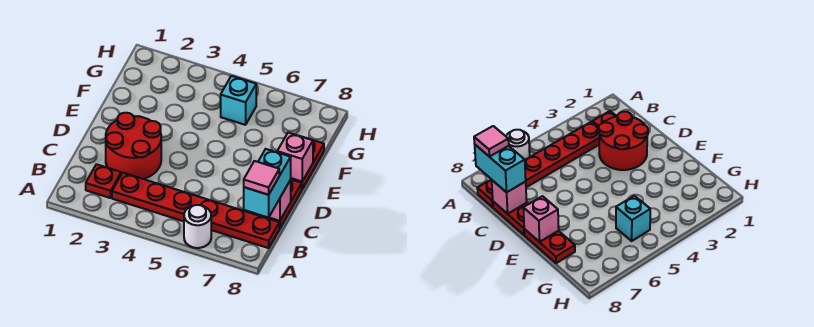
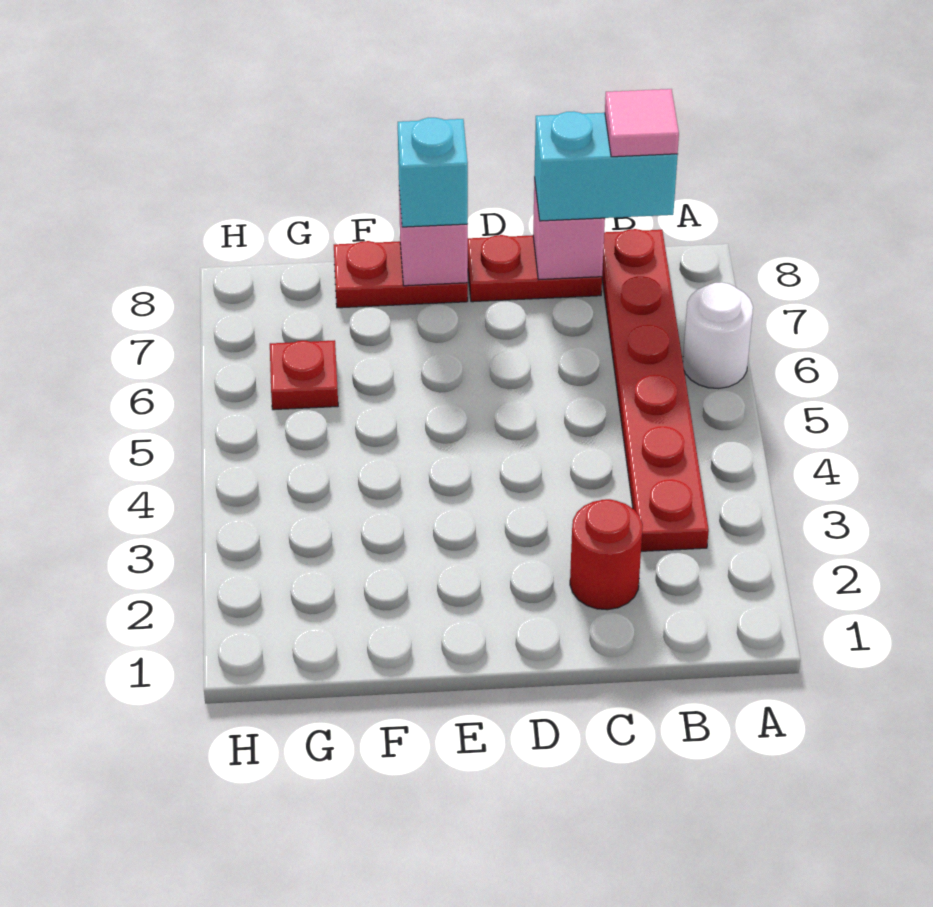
red 1x1 plate [86,164,121,198] -> red 1x1 plate moved to [270,340,338,410]
red 2x2 round brick [106,113,161,179] -> red 1x1 round brick [570,499,643,610]
cyan 1x1 brick [221,76,256,125] -> cyan 1x1 brick moved to [398,118,468,227]

